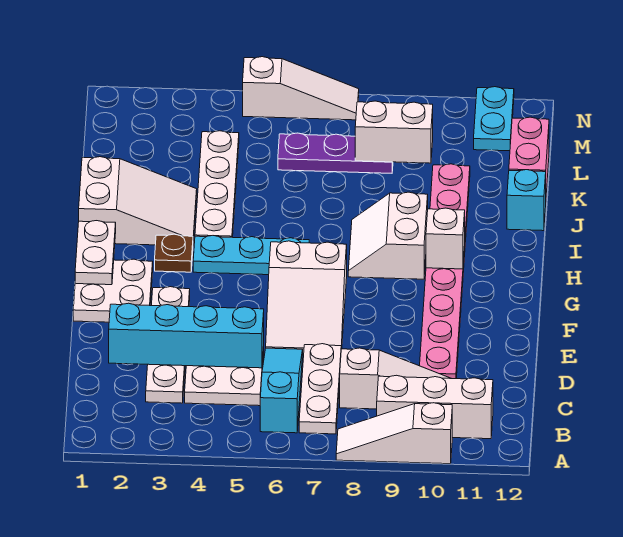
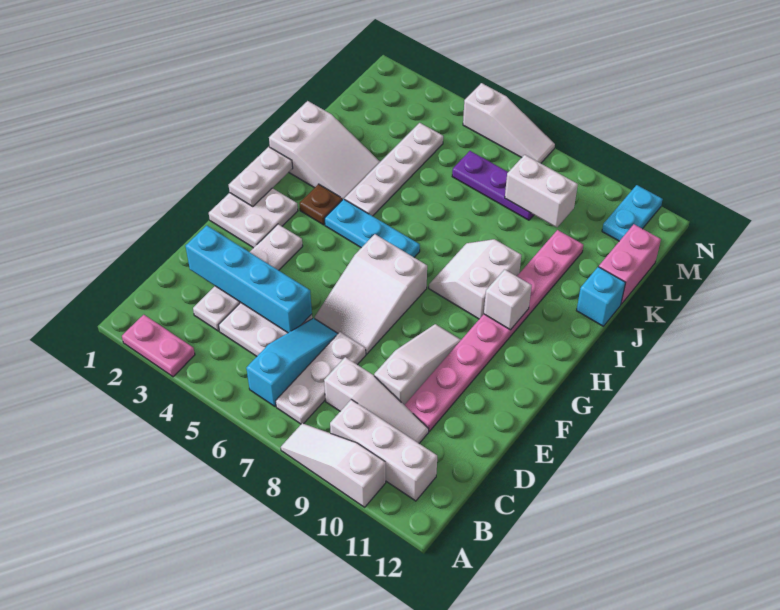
none -> pink 1x2 plate [122,315,195,377]
none -> white 1x3 slope [374,324,461,405]

